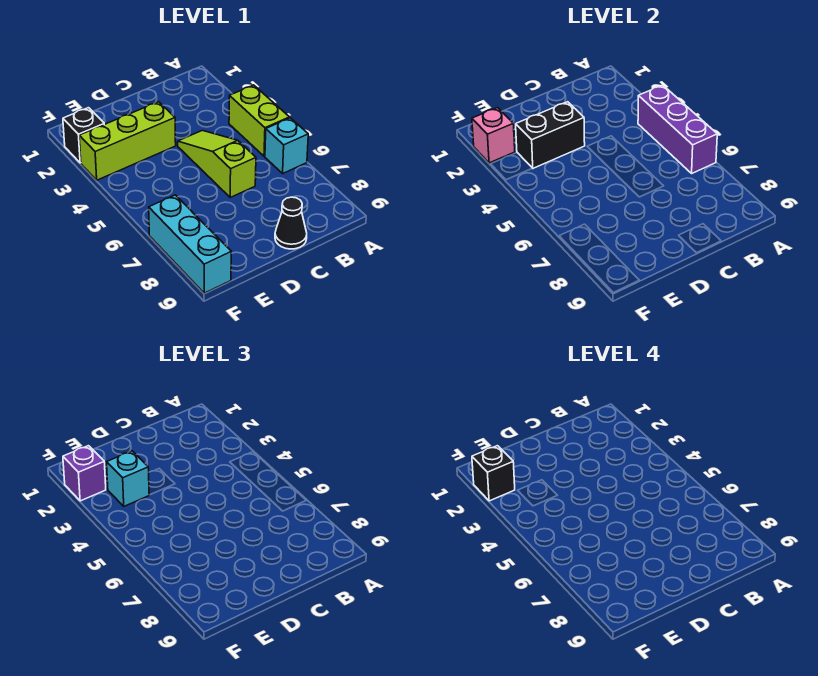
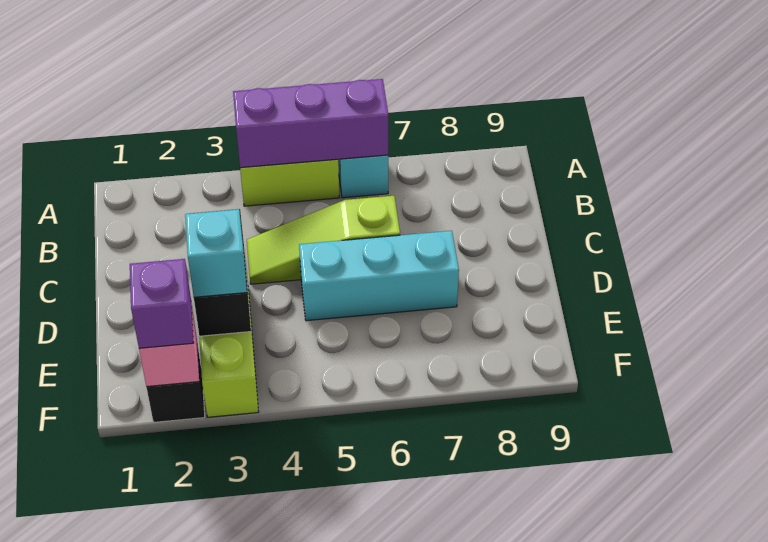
black 1x1 cone [275,197,307,249] -> none
black 1x1 brick [472,446,515,501] -> none
cyan 1x3 brick [149,195,231,293] -> cyan 1x3 brick moved to [299,231,459,321]

